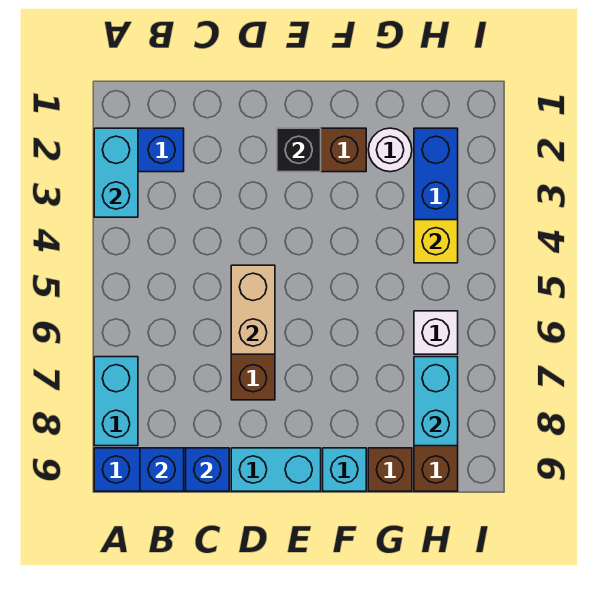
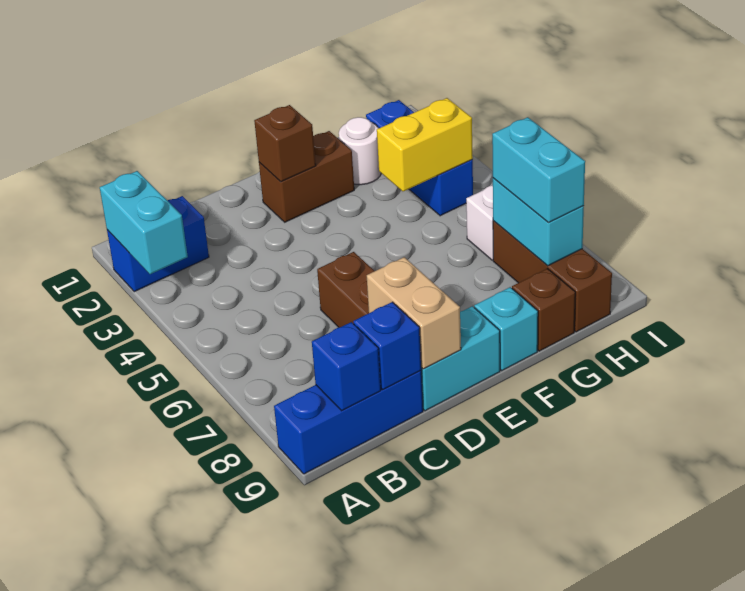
cyan 1x2 brick [94,357,138,446] -> cyan 1x2 brick moved to [492,117,585,222]
tan 1x2 brick [231,265,275,354] -> tan 1x2 brick moved to [367,257,461,369]
black 1x1 brick [277,128,321,172] -> brown 1x1 brick [254,105,316,182]
yellow 1x1 brick [414,220,458,263] -> yellow 1x2 brick [377,98,473,191]

